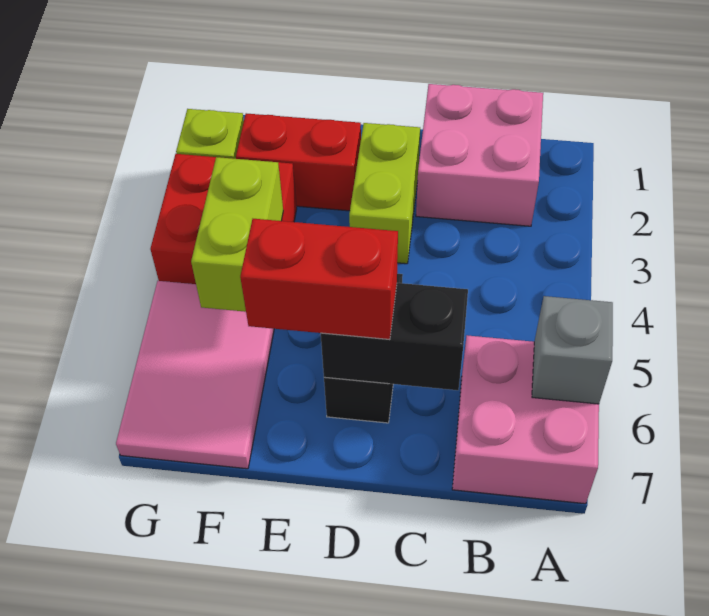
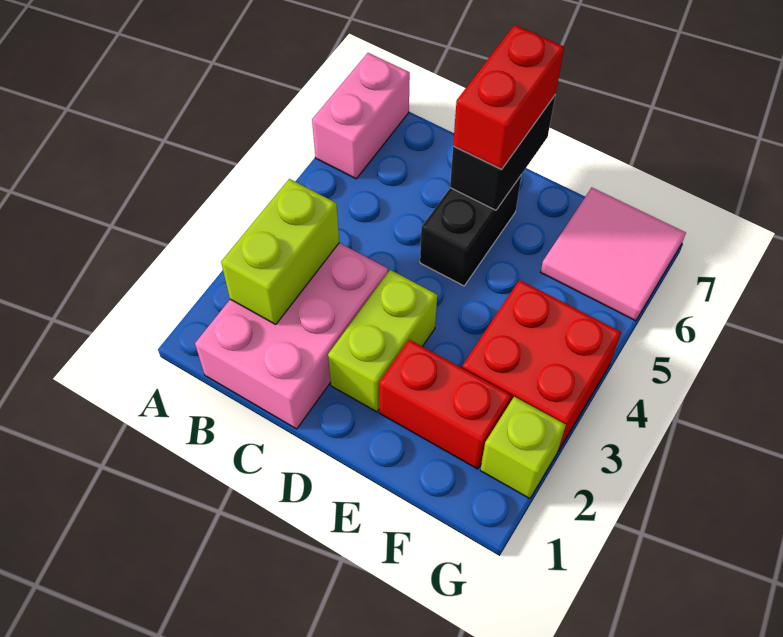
pink 2x2 brick [452,335,599,504] -> pink 1x2 brick [312,53,410,179]
grey 1x1 brick [532,296,613,404] -> none
pink 2x2 brick [416,84,543,226] -> pink 2x3 brick [195,243,388,429]
black 1x2 brick [321,283,468,390] -> black 1x2 brick turned to [450,96,555,210]
red 1x2 brick [240,219,398,340] -> red 1x2 brick turned to [453,25,564,170]
lime 1x2 brick [191,157,283,312] -> lime 1x2 brick moved to [221,179,339,325]
pink 2x3 tile [116,281,274,469] -> pink 2x2 tile [541,188,686,321]

